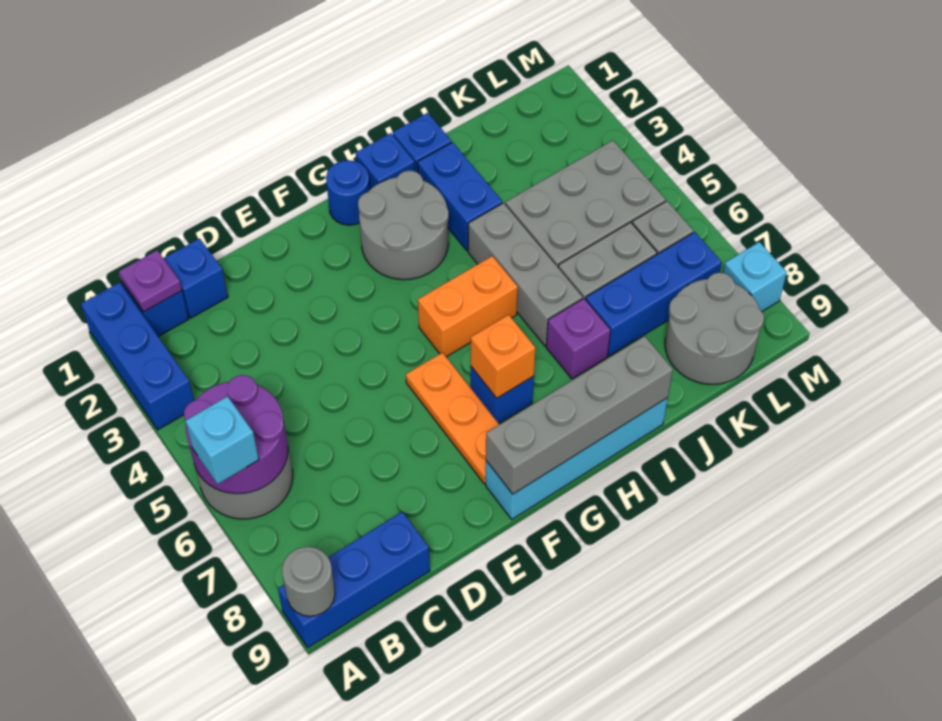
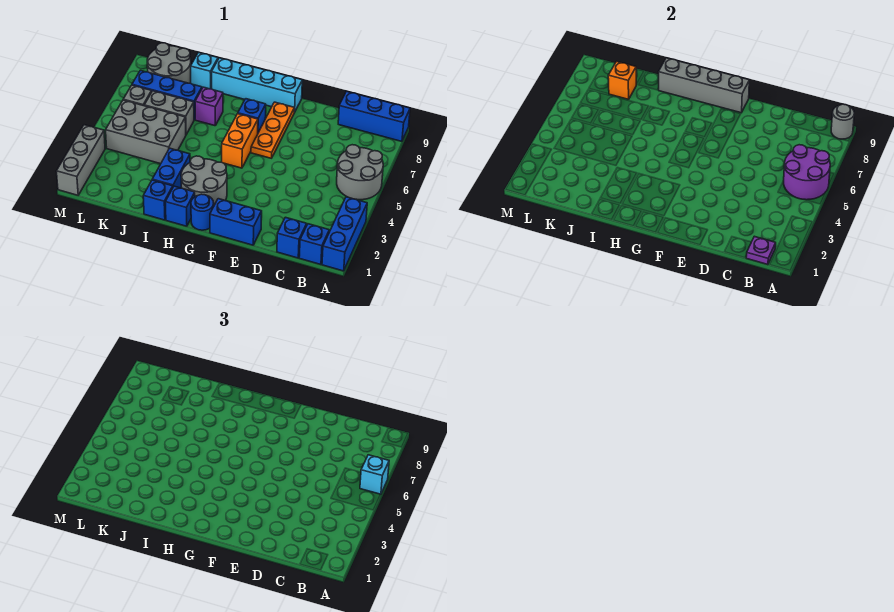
none -> blue 1x2 brick [210,199,262,245]
orange 1x2 brick [418,256,518,357] -> orange 1x2 brick turned to [222,114,258,168]
orange 1x1 brick [471,315,535,398] -> orange 1x1 brick moved to [608,61,637,99]
grey 1x3 brick [468,203,583,346] -> grey 1x3 brick moved to [56,125,105,195]
cyan 1x1 brick [723,242,787,311] -> cyan 1x1 brick moved to [191,52,218,89]

